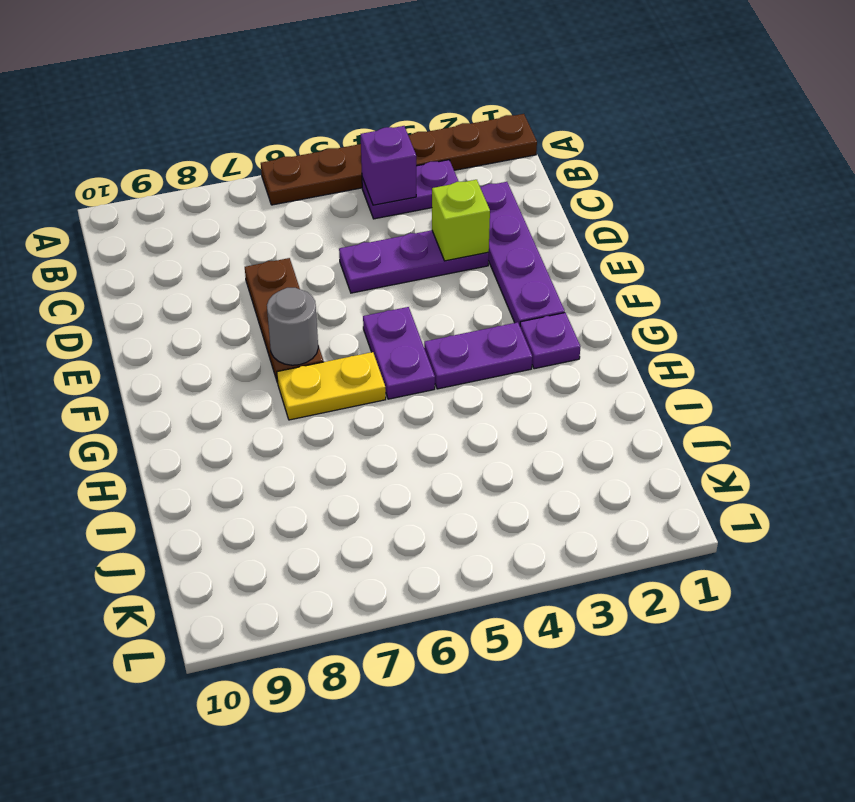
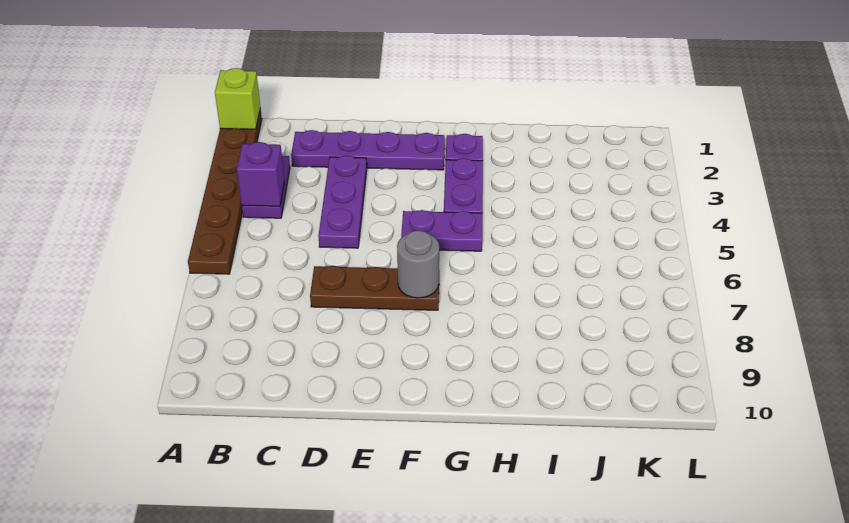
lime 1x1 brick [432,180,490,261] -> lime 1x1 brick moved to [215,68,260,129]
yellow 1x2 plate [277,352,386,420] -> none

